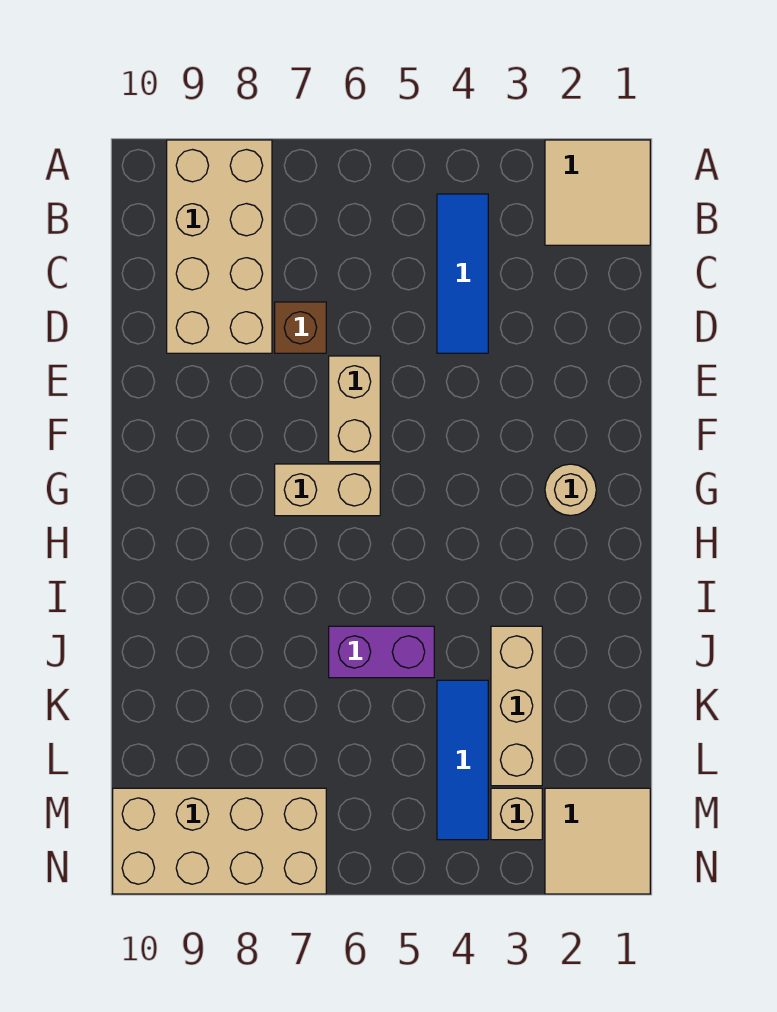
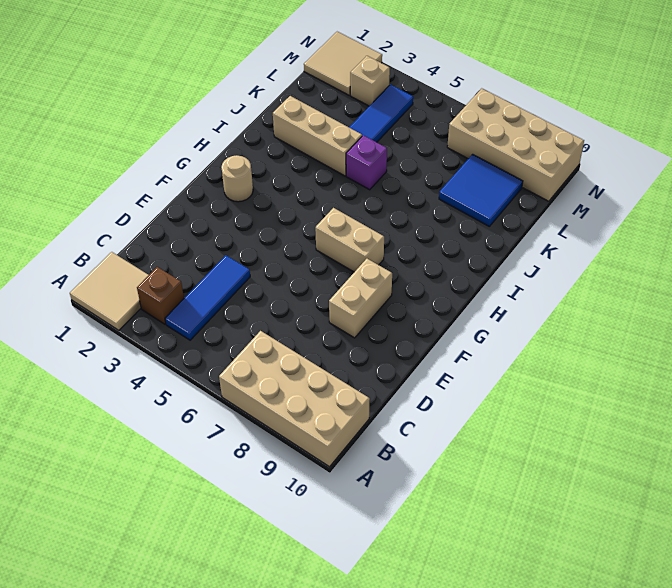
tan 2x4 brick [167,140,272,353] -> tan 2x4 brick turned to [219,331,370,467]
brown 1x1 brick [275,302,326,353] -> brown 1x1 brick moved to [137,267,184,324]
tan 1x2 brick [329,356,380,462] -> tan 1x2 brick moved to [329,259,392,338]
tan 1x3 brick [491,626,542,786] -> tan 1x3 brick turned to [273,96,362,176]
purple 1x2 brick [329,626,434,678] -> purple 1x1 brick [346,135,387,190]
none -> blue 2x2 tile [439,154,523,226]

